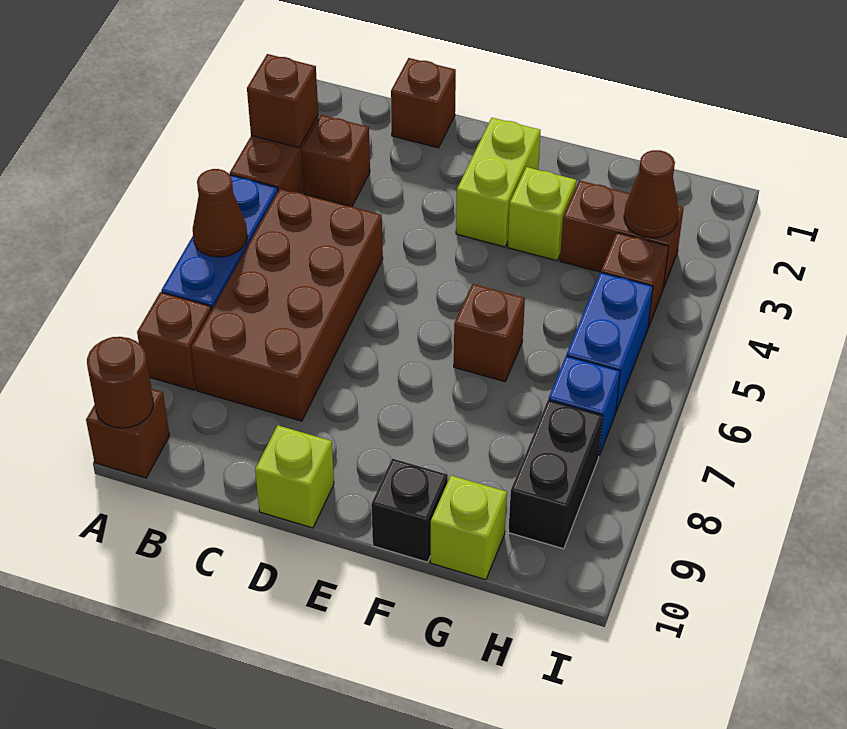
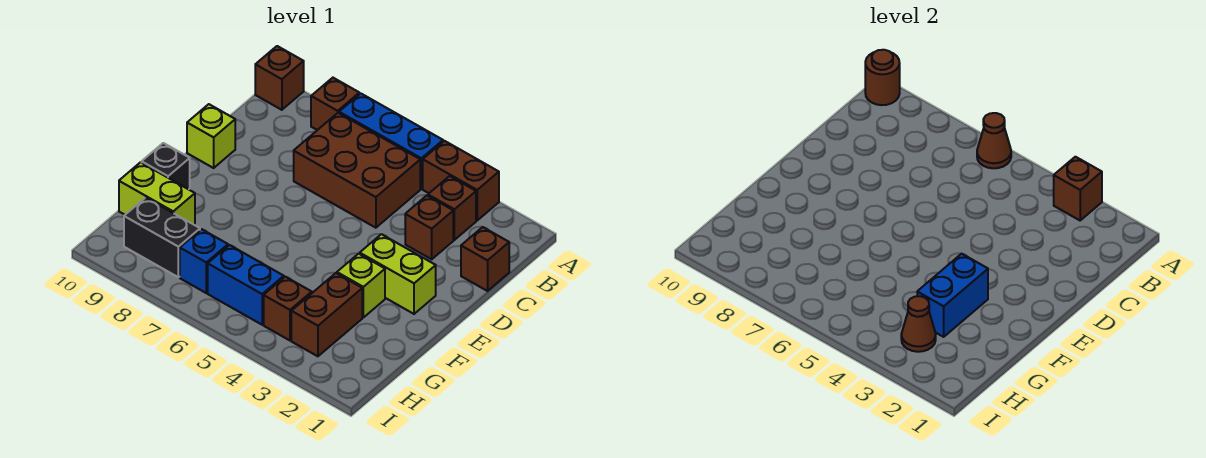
brown 2x4 brick [191,188,383,421] -> brown 2x3 brick [294,113,420,228]
none -> blue 1x2 brick [917,254,988,337]
brown 1x1 brick [454,284,525,381] -> brown 1x1 brick moved to [405,196,453,259]
lime 1x1 brick [430,476,507,580] -> lime 1x2 brick [119,162,195,225]

